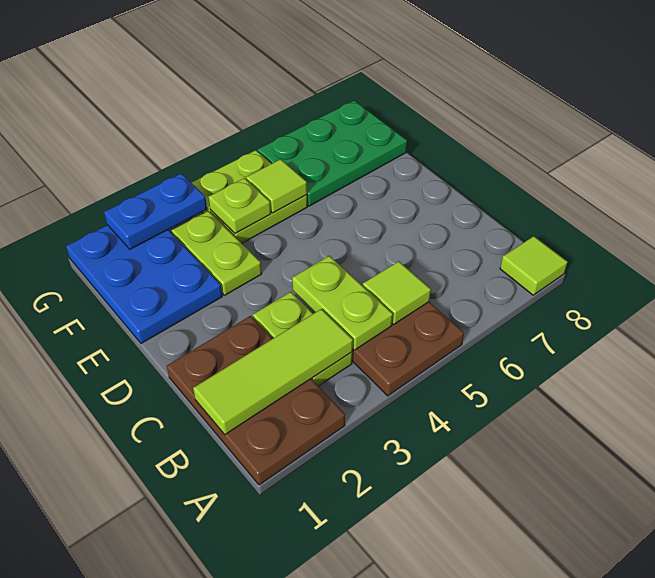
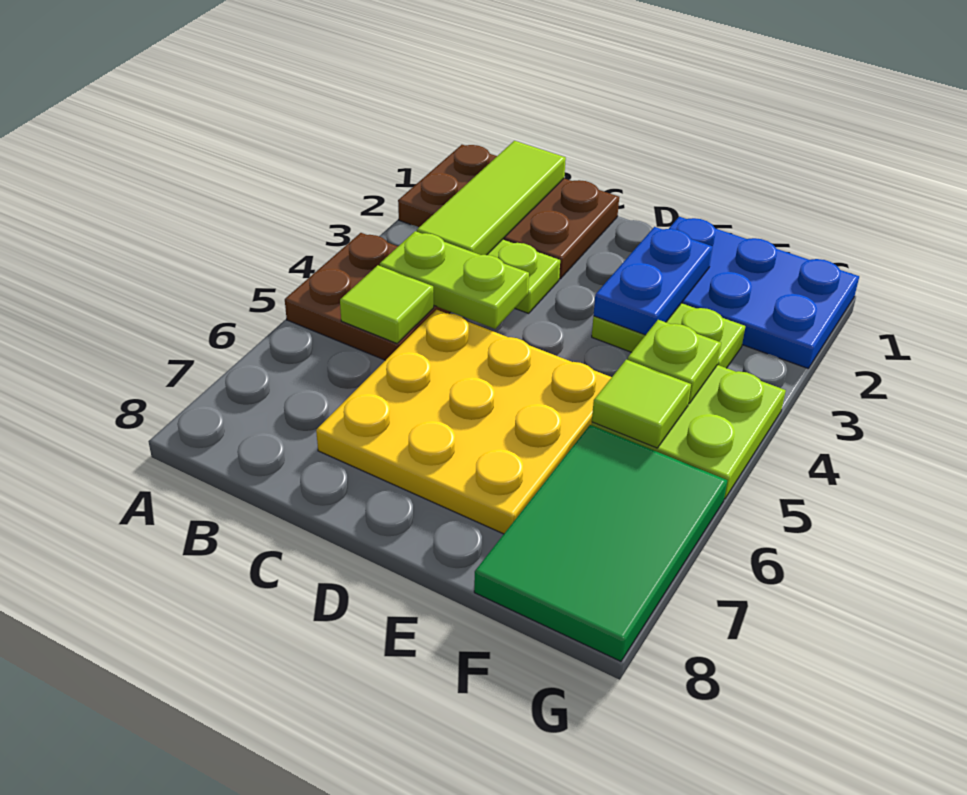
lime 1x1 tile [500,236,567,295] -> none
none -> yellow 3x3 plate [316,310,612,534]
green 2x3 plate [258,100,407,206] -> green 2x3 tile [474,425,727,661]
blue 1x2 plate [104,173,207,249] -> blue 1x2 plate moved to [594,227,713,335]

